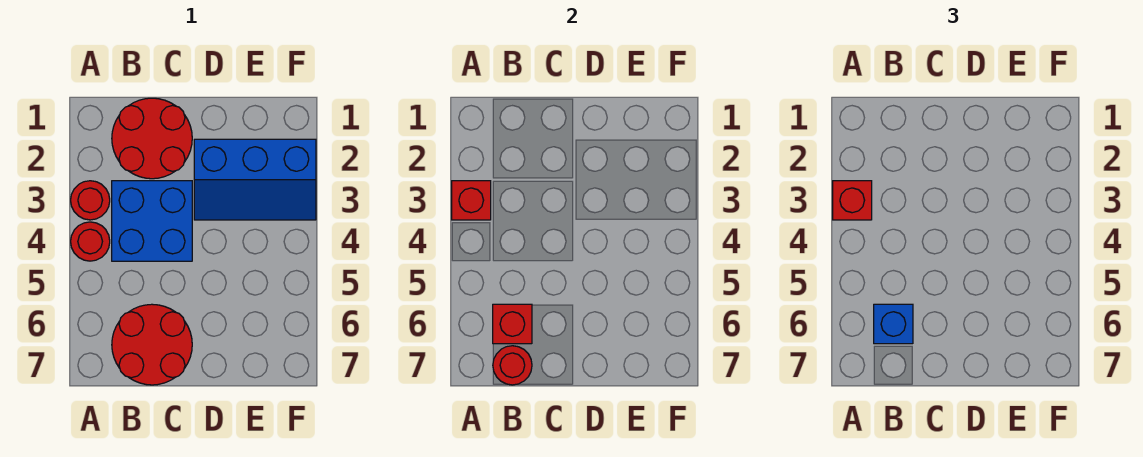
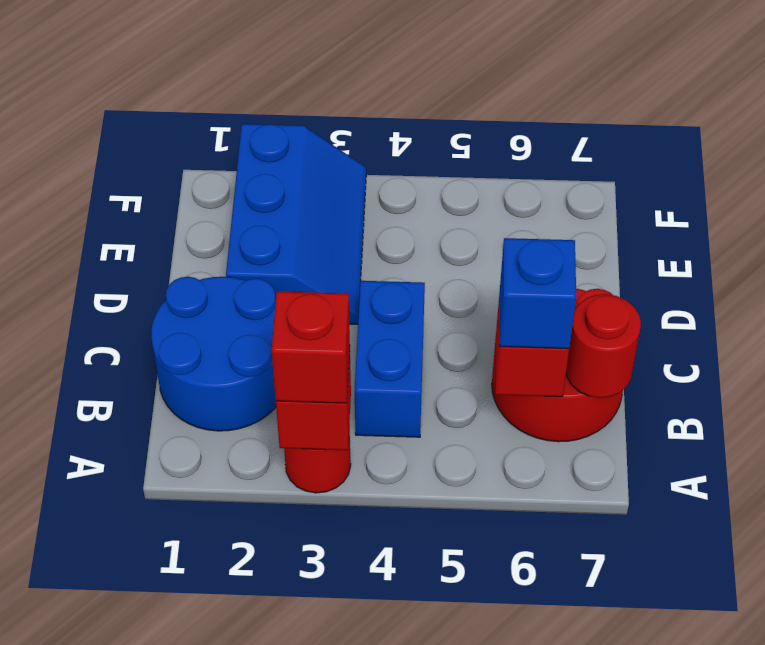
red 1x1 round brick [71,222,110,261] -> none
red 2x2 round brick [112,98,192,179] -> blue 2x2 round brick [151,277,276,431]
blue 2x2 brick [112,181,192,261] -> blue 1x2 brick [355,281,425,437]

